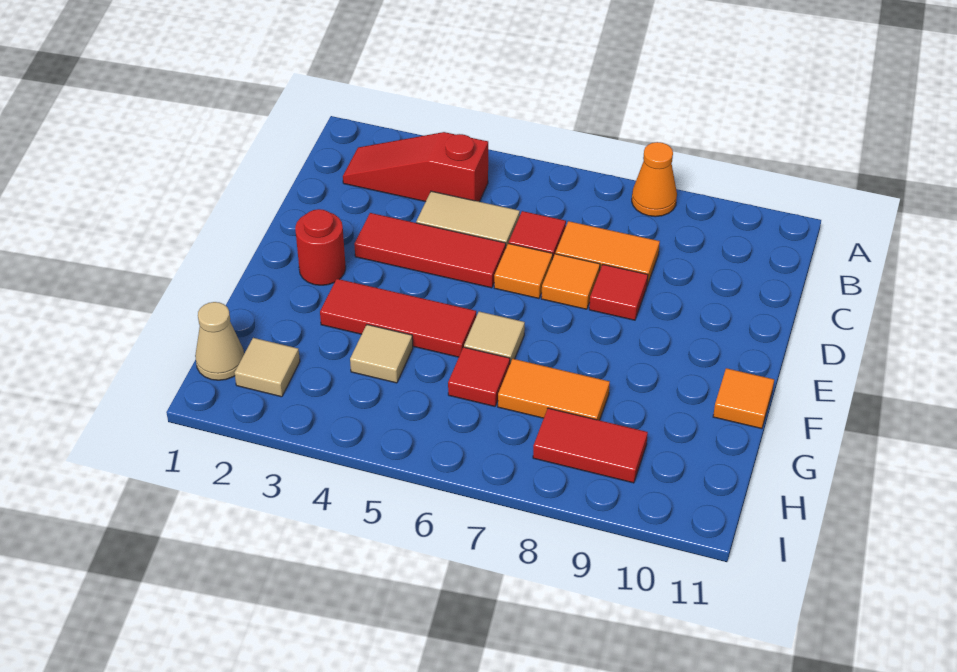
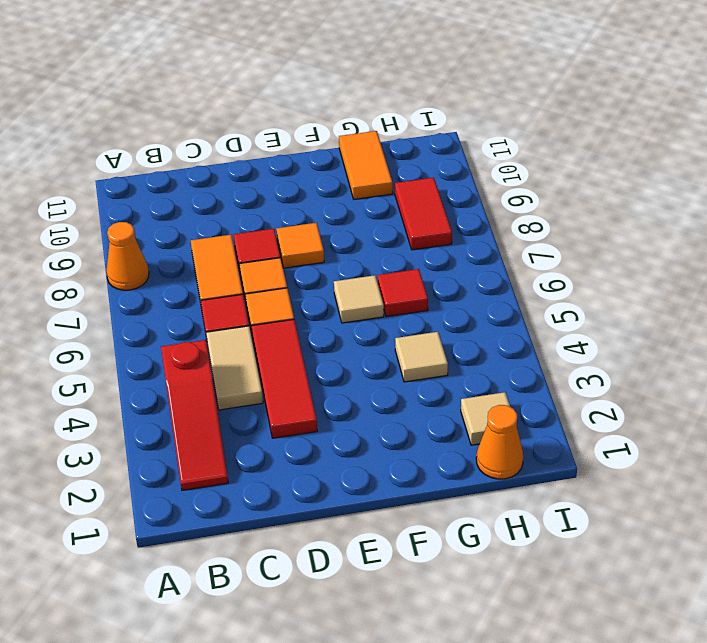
red 1x1 round brick [295,209,346,285] -> none
red 1x3 tile [320,279,476,357] -> none
orange 1x1 tile [713,368,774,429] -> orange 1x1 tile moved to [276,223,324,268]
orange 1x2 tile [498,359,610,420] -> orange 1x2 tile moved to [339,131,393,199]
tan 1x1 cone [195,302,244,380] -> orange 1x1 cone [476,405,523,479]

